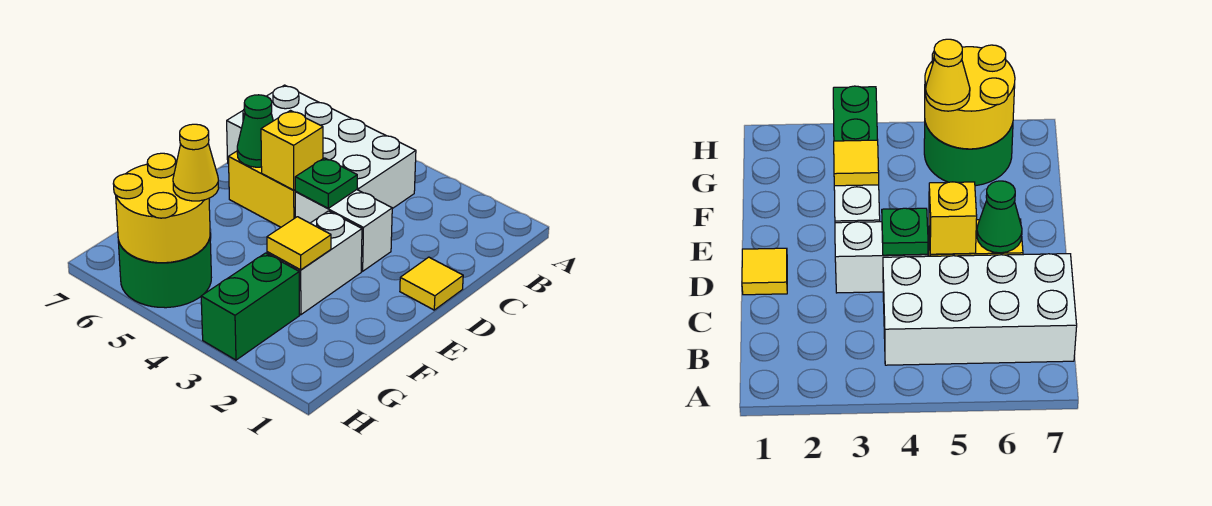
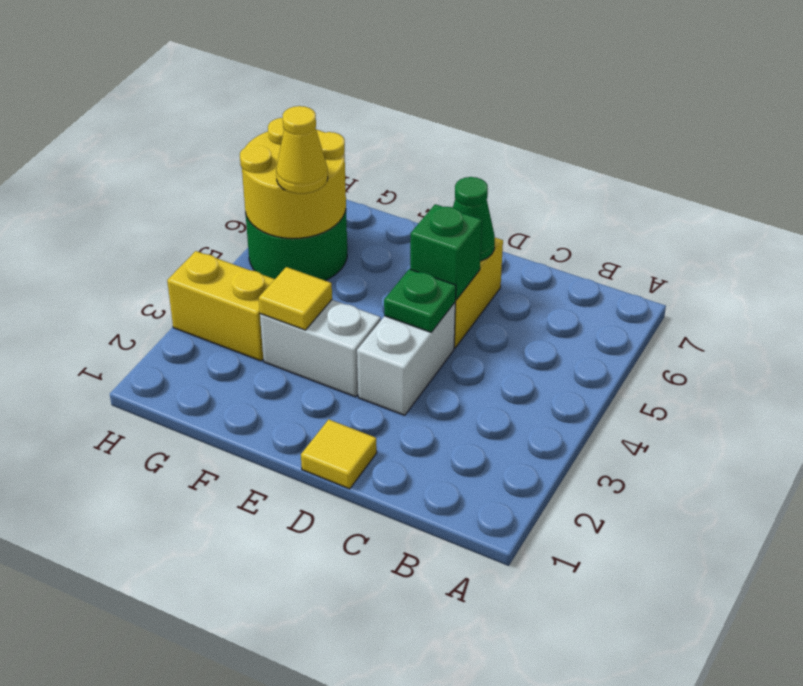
white 2x4 brick [227,85,416,209] -> none
yellow 1x1 brick [261,111,323,190] -> green 1x1 brick [410,204,482,300]
green 1x2 brick [201,253,299,360] -> yellow 1x2 brick [167,251,275,361]

